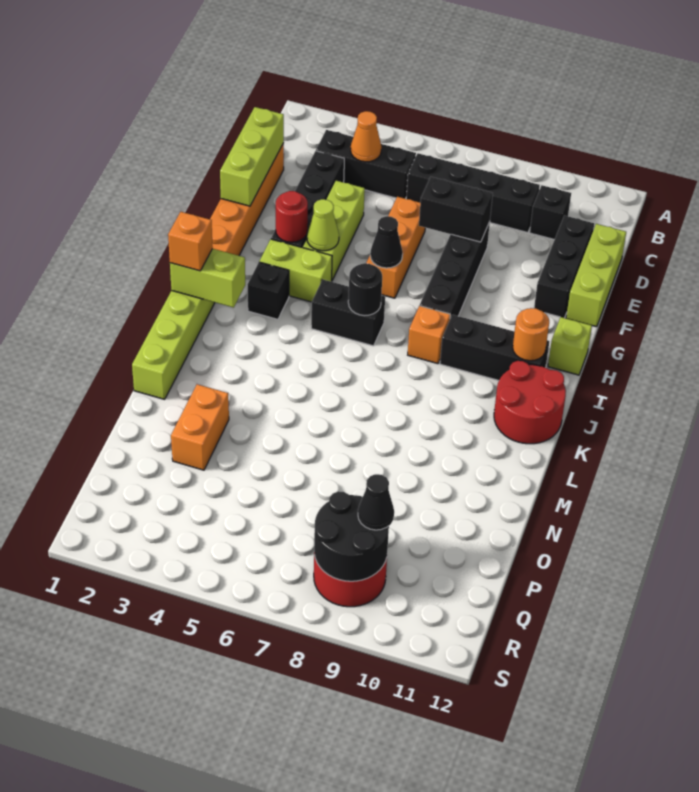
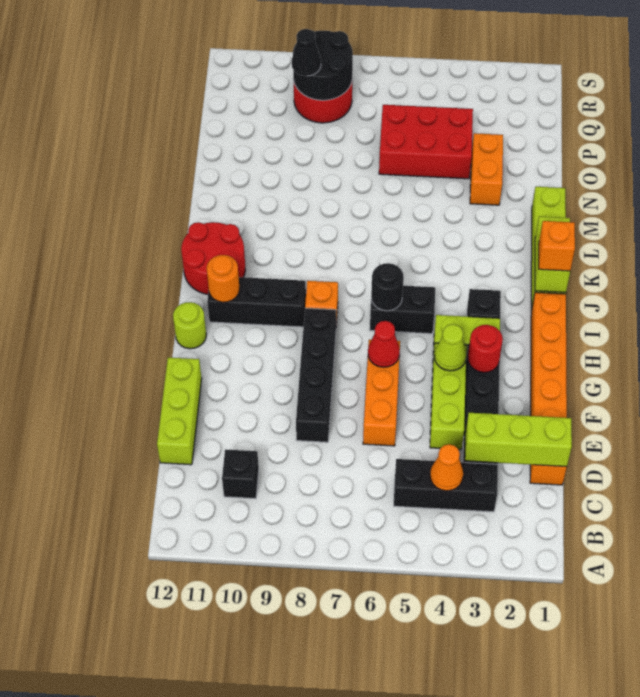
black 1x4 brick [406,153,540,233] -> none
lime 1x3 brick [220,107,284,206] -> lime 1x3 brick turned to [465,413,572,467]
black 1x3 brick [534,215,594,318] -> none
black 1x2 brick [419,177,493,242] -> none
black 1x1 cone [370,216,403,268] -> red 1x1 cone [368,321,400,367]
lime 1x1 brick [548,317,592,375] -> lime 1x1 round brick [173,302,206,349]
lime 1x2 brick [170,249,245,308] -> lime 1x2 brick turned to [535,216,570,292]
none -> red 2x3 brick [379,105,473,179]

